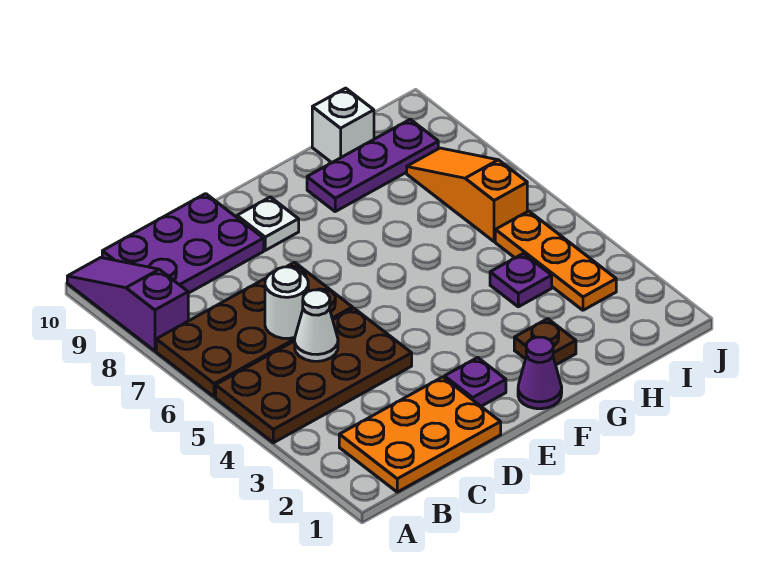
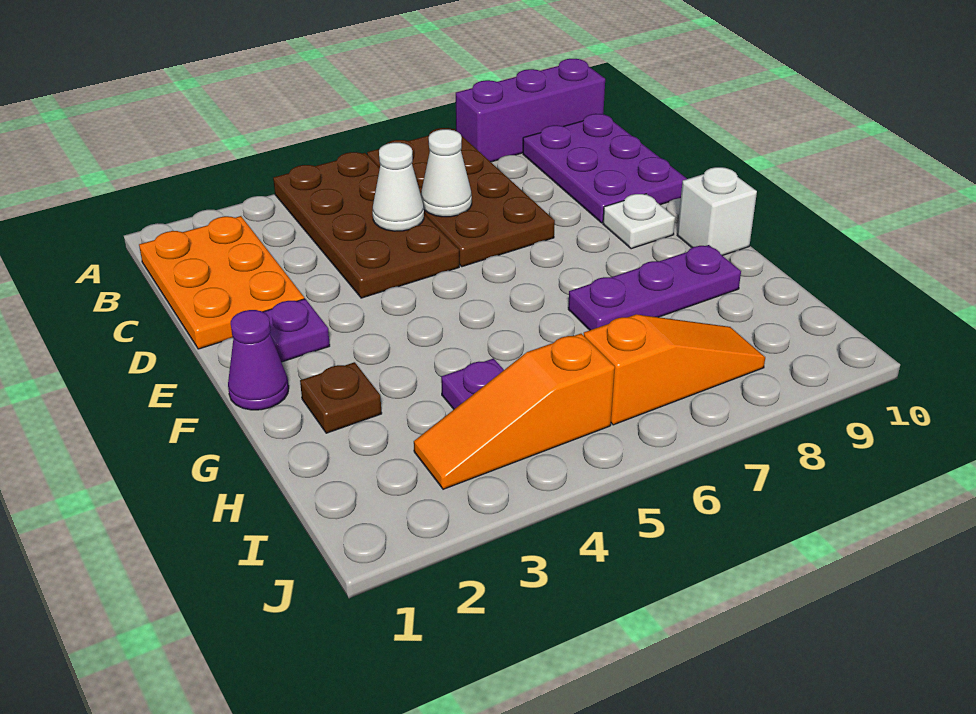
purple 1x3 slope [67,258,188,351] -> purple 1x3 brick [456,59,605,162]
white 1x1 round brick [265,267,308,339] -> white 1x1 cone [421,129,472,217]
purple 1x3 plate [307,119,438,211] -> purple 1x3 plate turned to [568,245,741,330]
white 1x1 brick [312,88,374,162] -> white 1x1 brick moved to [677,167,757,256]
orange 1x3 plate [495,211,616,310] -> orange 1x3 slope [414,334,615,489]

